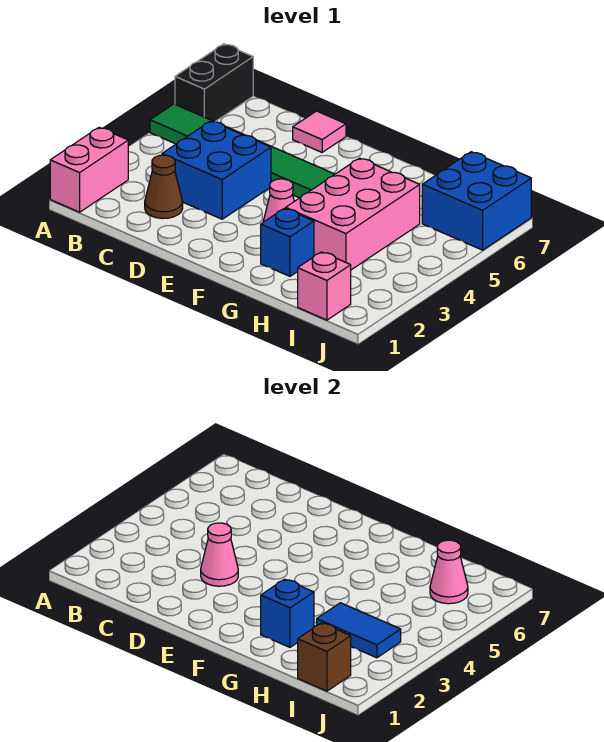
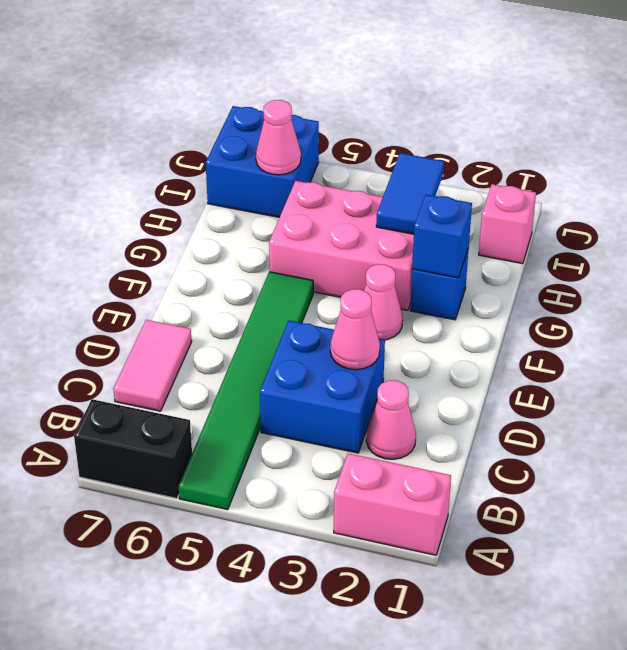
brown 1x1 cone [145,155,183,219] -> pink 1x1 cone [366,380,416,459]
pink 1x1 tile [293,111,346,152] -> pink 1x2 tile [113,320,192,411]
brown 1x1 brick [298,623,351,691] -> none

